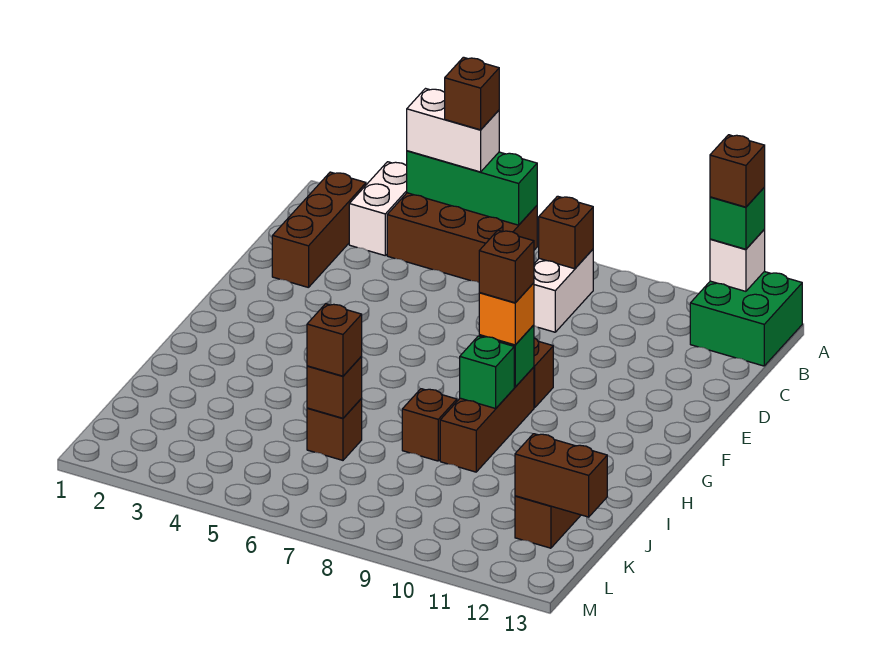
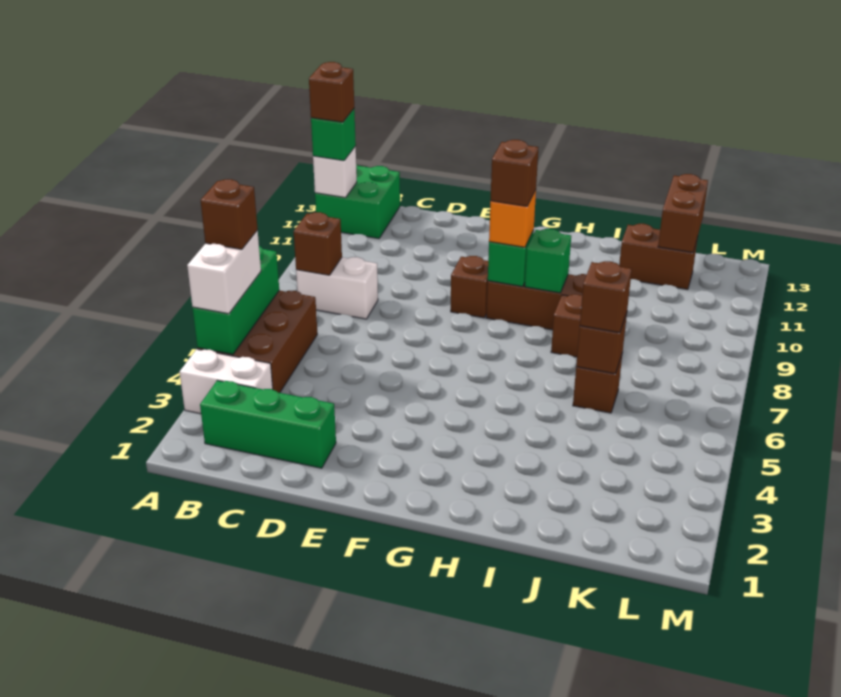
brown 1x3 brick [272,172,366,288] -> green 1x3 brick [200,380,336,468]

